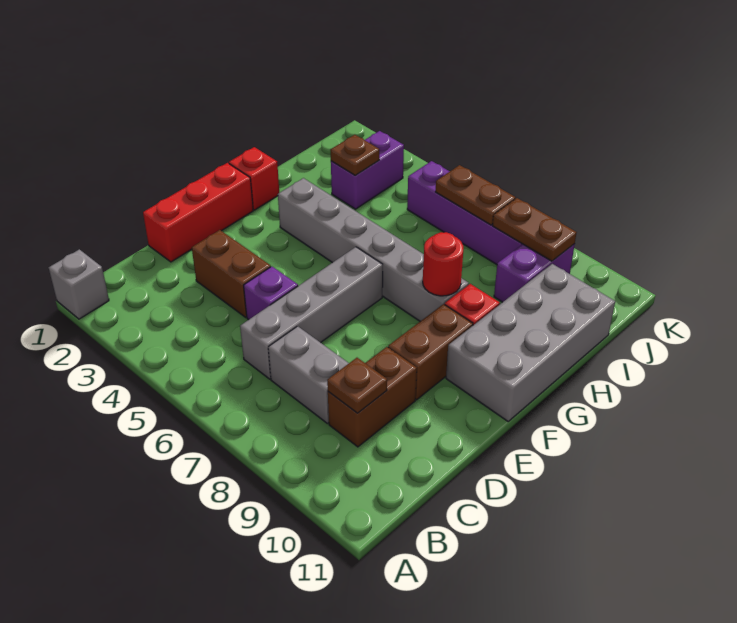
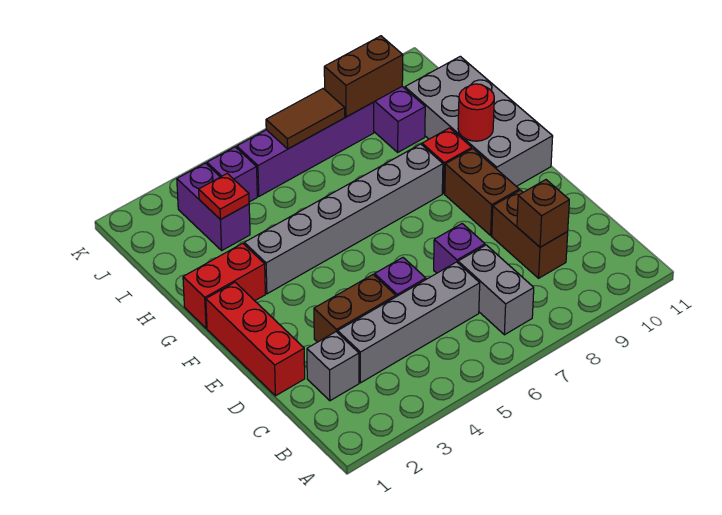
grey 1x1 brick [49,249,109,319] -> grey 1x1 brick moved to [307,332,359,401]
grey 1x4 brick [240,247,383,379] -> grey 1x4 brick turned to [338,262,480,383]
grey 1x2 brick [268,326,349,424] -> grey 1x2 brick turned to [458,245,534,335]
brown 1x1 plate [327,358,387,413] -> brown 1x1 brick [517,180,569,247]
none -> purple 1x1 brick [434,224,485,273]
red 1x1 brick [229,147,279,210] -> red 1x2 brick [183,243,265,328]
red 1x1 round brick [423,232,463,296] -> red 1x1 round brick moved to [458,84,494,141]
brown 1x1 plate [330,135,379,175] -> red 1x1 plate [199,173,249,220]
none -> purple 1x1 brick [207,147,257,202]
brown 1x2 plate [436,165,516,225] -> brown 1x2 tile [266,89,345,149]
brown 1x2 plate [493,198,577,261] -> brown 1x2 brick [324,36,403,117]

